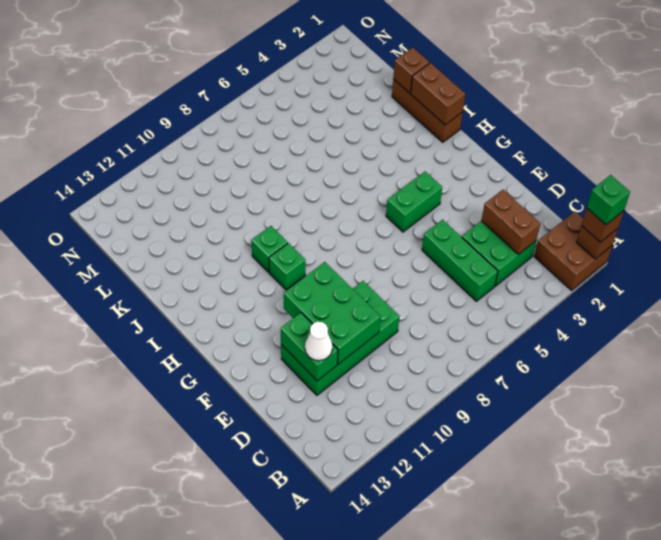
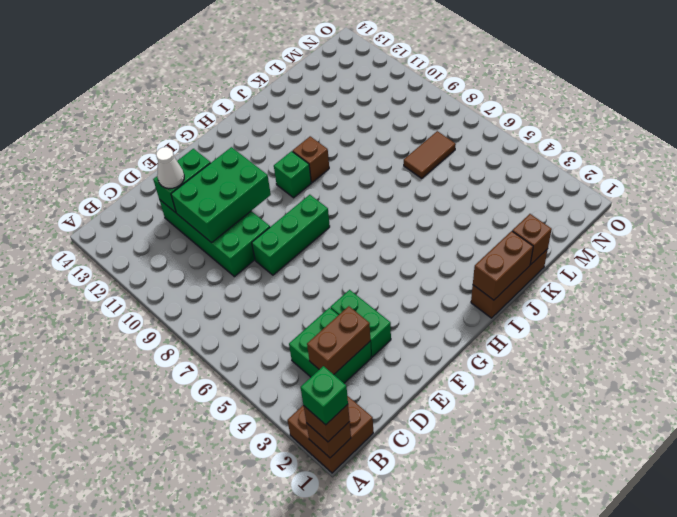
green 1x3 brick [422,220,498,301] -> green 1x3 brick moved to [252,195,330,275]
green 1x2 brick [386,171,442,232] -> green 1x2 brick moved to [330,290,391,357]
green 1x1 brick [251,226,288,272] -> brown 1x1 brick [293,136,329,182]
none -> brown 1x2 tile [404,131,456,178]

